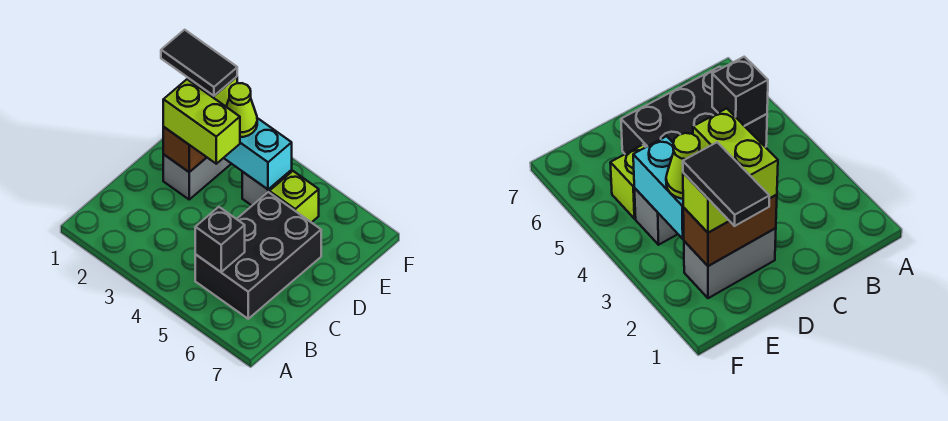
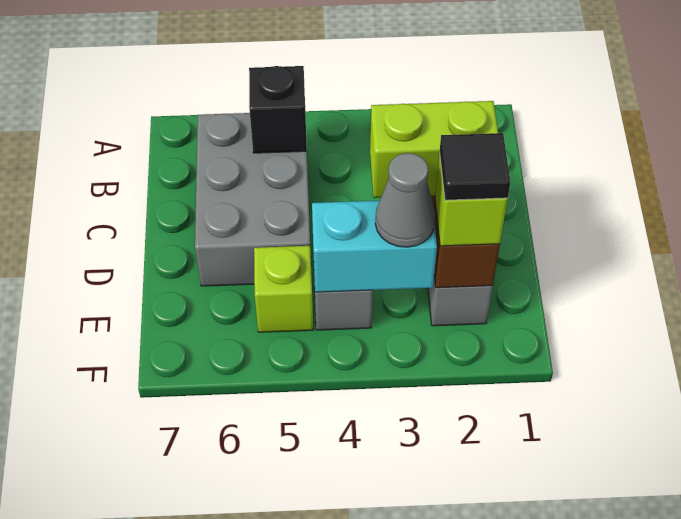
black 2x3 brick [195,192,321,319] -> grey 2x3 brick [195,113,310,286]
black 1x2 tile [161,30,237,96] -> black 1x1 tile [440,133,510,200]
lime 1x1 cone [226,83,257,137] -> grey 1x1 cone [375,153,435,247]

